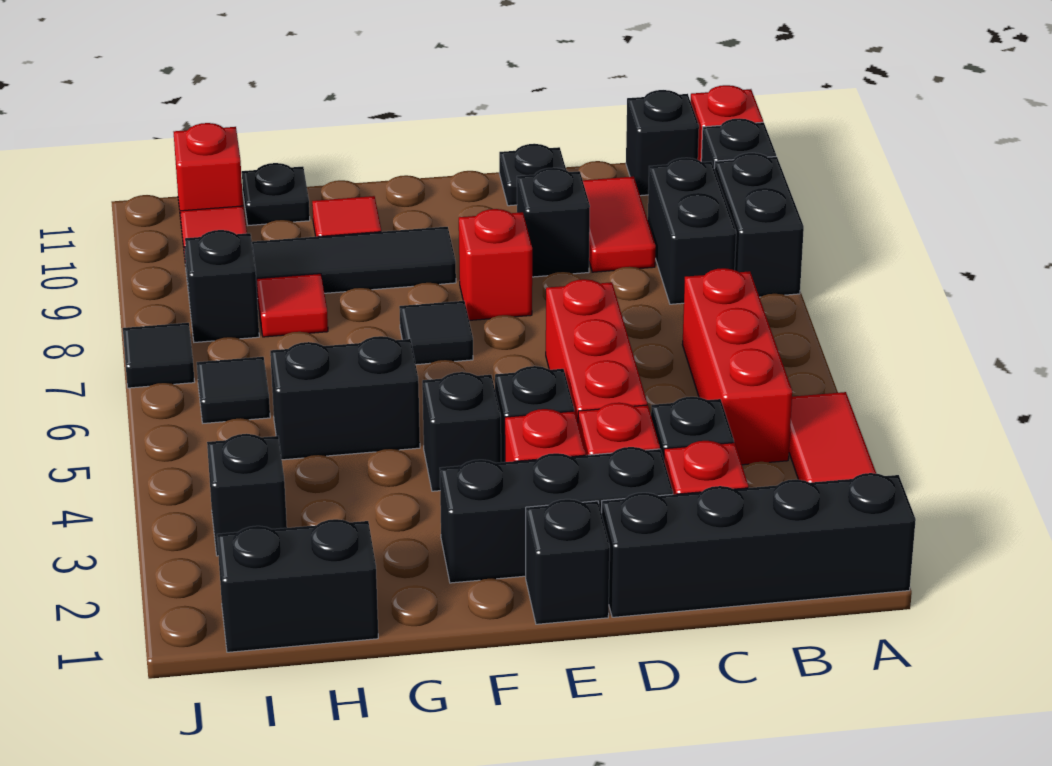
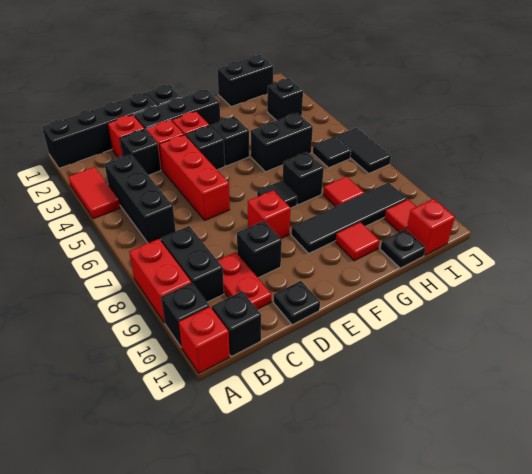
black 1x2 brick [714,153,804,297] -> red 1x2 brick [129,239,191,323]
red 1x3 brick [682,268,792,465] -> black 1x3 brick [105,154,176,243]
red 1x2 tile [583,176,656,272] -> red 1x2 plate [217,252,271,309]
black 1x1 brick [185,230,259,342] -> black 1x1 brick moved to [282,152,324,205]
black 1x1 tile [123,323,195,388] -> black 1x2 tile [336,128,391,173]

